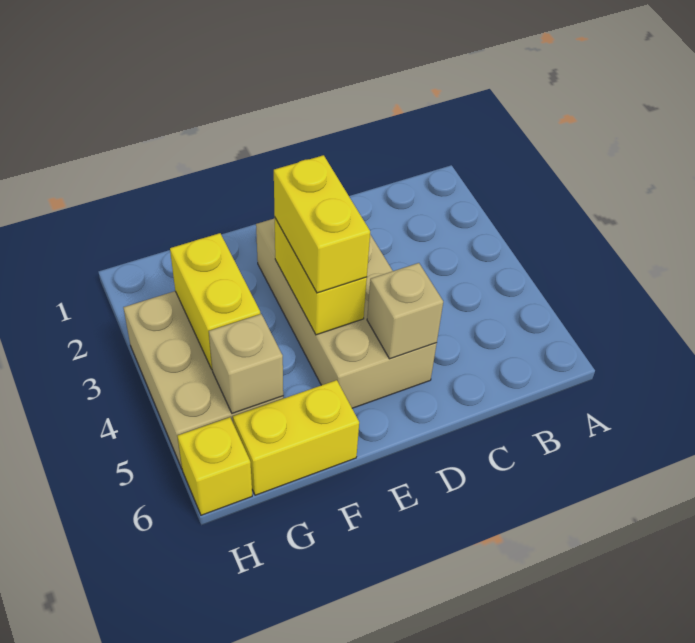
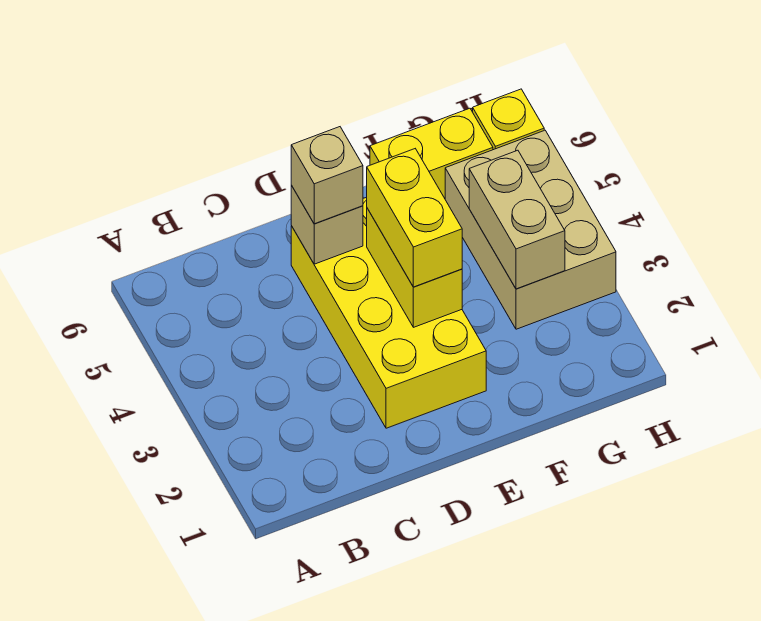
tan 2x4 brick [256,218,437,408] -> yellow 2x4 brick [291,197,486,428]
yellow 1x2 brick [170,233,261,369] -> tan 1x2 brick [469,150,565,289]
tan 1x1 brick [209,314,283,414] -> tan 1x1 brick moved to [291,127,363,224]

